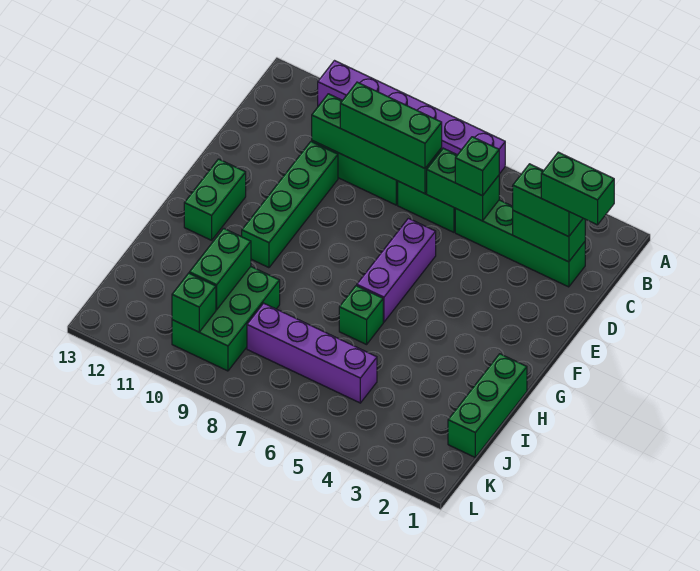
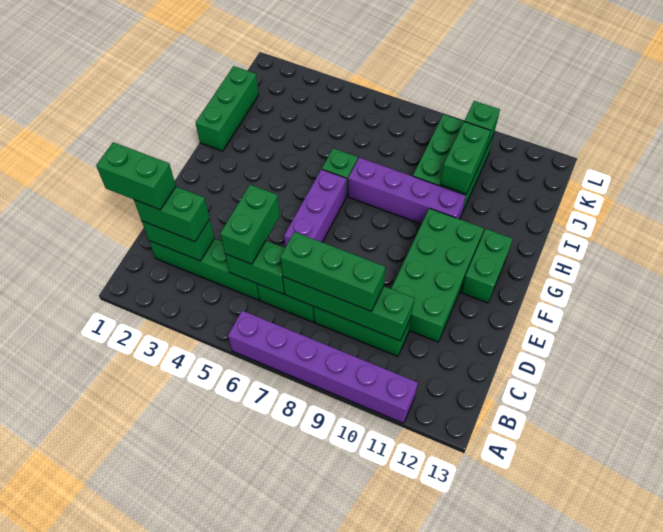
green 1x1 brick [455,137,499,196] -> green 1x2 brick [220,185,280,264]
green 1x4 brick [242,141,338,268] -> green 2x4 brick [391,208,484,342]
purple 1x4 brick [247,303,377,403] -> purple 1x4 brick moved to [348,157,466,224]

